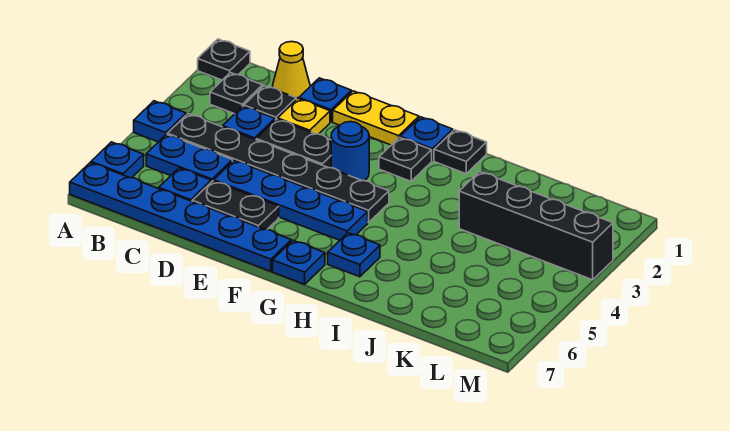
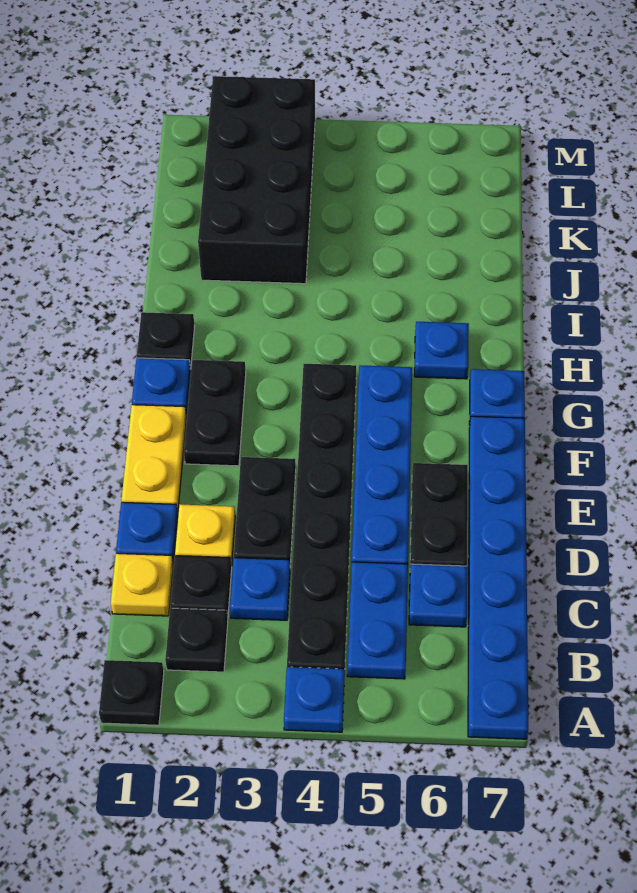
blue 1x1 plate [91,142,144,178] -> none
yellow 1x1 cone [272,42,310,100] -> yellow 1x1 plate [111,553,173,616]
blue 1x1 round brick [331,122,369,181] -> none
black 1x1 plate [379,138,432,181] -> black 1x2 plate [184,360,246,466]
black 1x4 brick [459,172,613,280] -> black 2x4 brick [198,76,315,284]

